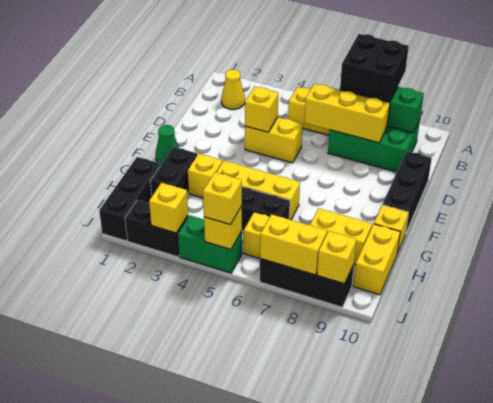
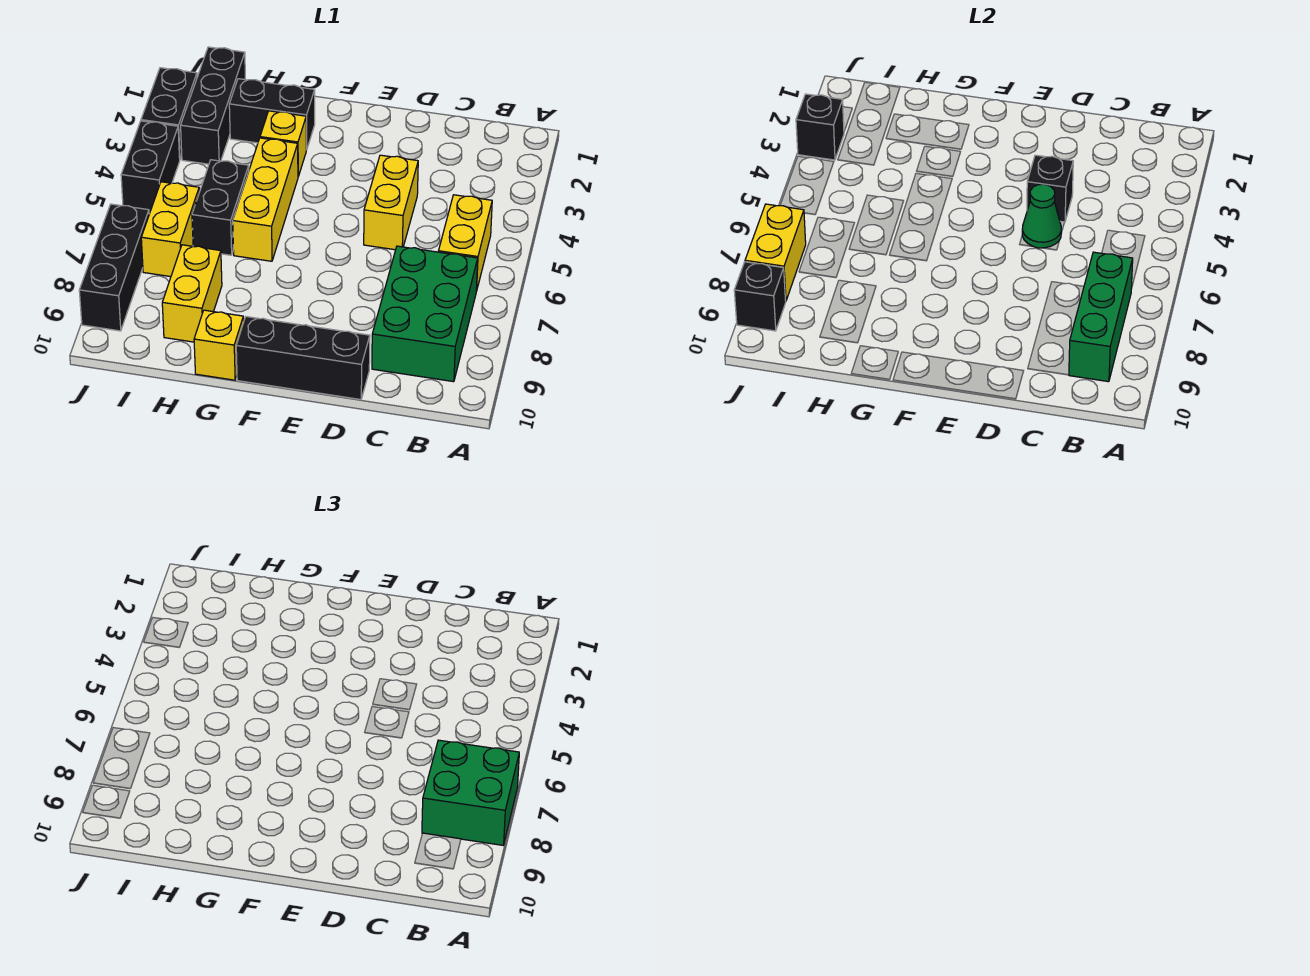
black 2x2 brick [340,34,409,101] -> green 2x2 brick [422,740,519,845]
yellow 1x1 cone [221,69,245,109] -> none
yellow 1x3 brick [304,84,390,143] -> none
yellow 1x1 brick [245,87,278,132] -> black 1x1 brick [1027,155,1073,222]
green 1x1 cone [155,125,179,164] -> green 1x1 cone moved to [1022,184,1061,248]
black 1x3 brick [99,157,161,241] -> black 1x3 brick turned to [181,47,246,164]
yellow 1x2 brick [353,224,400,295] -> none
yellow 1x1 brick [149,183,188,233] -> black 1x1 brick [796,94,844,160]
green 1x2 brick [178,215,242,273] -> black 1x2 brick [121,121,180,214]
yellow 1x1 brick [204,206,242,249] -> none
yellow 1x1 brick [203,172,242,225] -> none
yellow 1x1 brick [317,231,356,284] -> black 1x1 brick [734,262,786,331]

